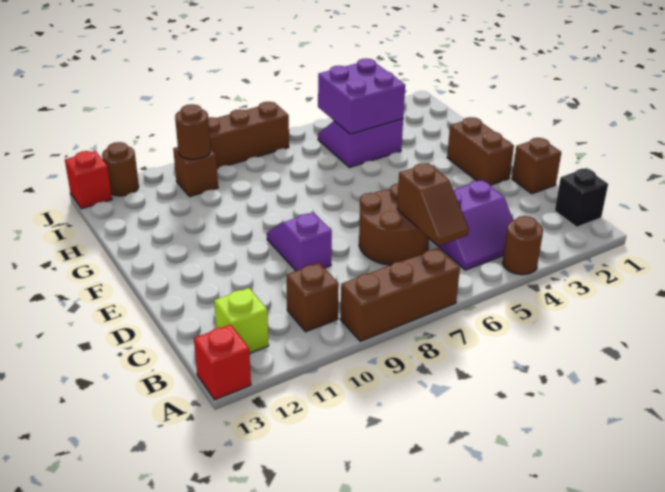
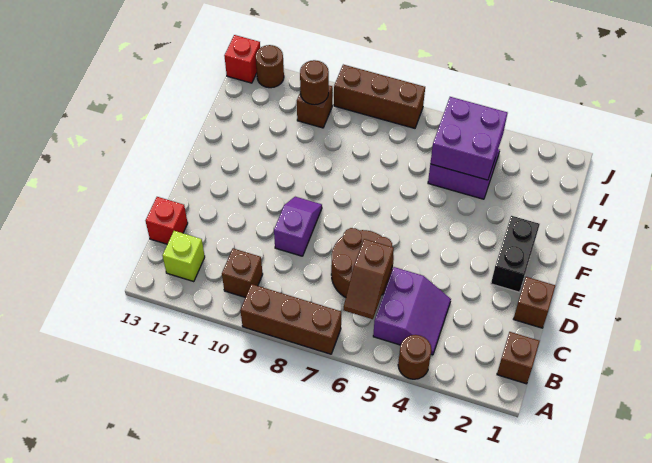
red 1x1 brick [194,325,251,400] -> red 1x1 brick moved to [146,197,188,244]
black 1x1 brick [555,168,608,227] -> brown 1x1 brick [497,332,540,384]
purple 2x2 slope [429,180,513,270] -> purple 2x2 slope turned to [373,267,451,355]
brown 1x2 brick [447,117,514,185] -> black 1x2 brick [491,216,540,292]

